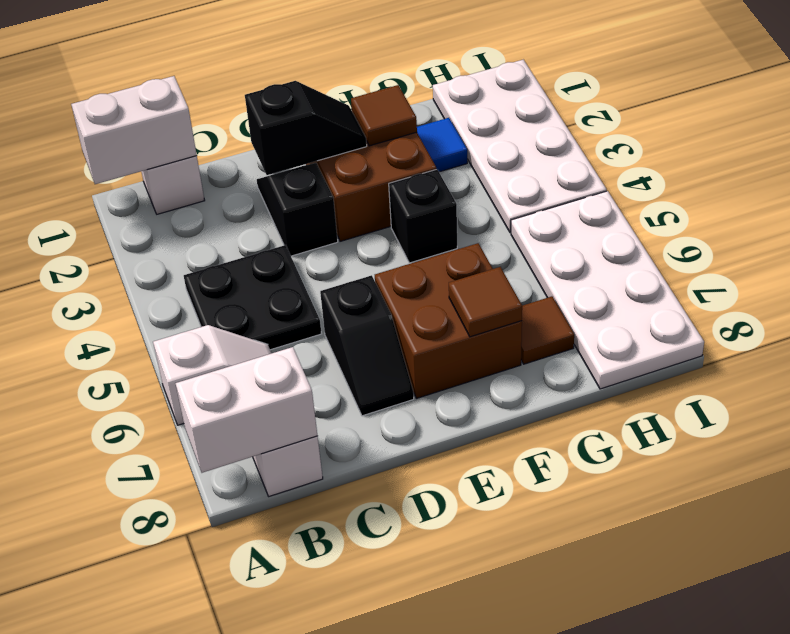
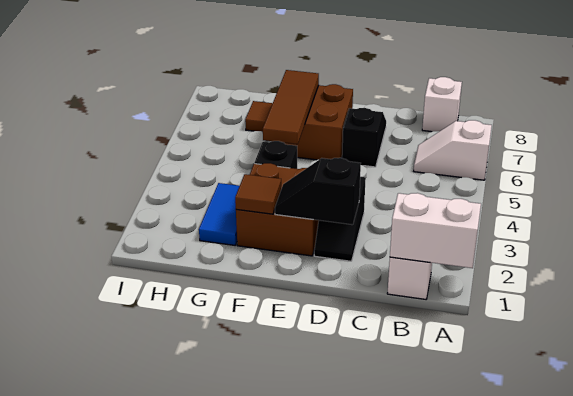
white 1x2 brick [176,347,317,473] -> none
black 2x2 plate [184,245,322,350] -> none
brown 1x1 tile [449,267,522,337] -> brown 1x3 tile [263,70,319,144]
blue 1x1 tile [417,118,467,172] -> blue 1x2 tile [199,183,239,245]
white 2x4 plate [433,60,607,232] -> none
white 2x4 plate [511,191,704,389] -> none

